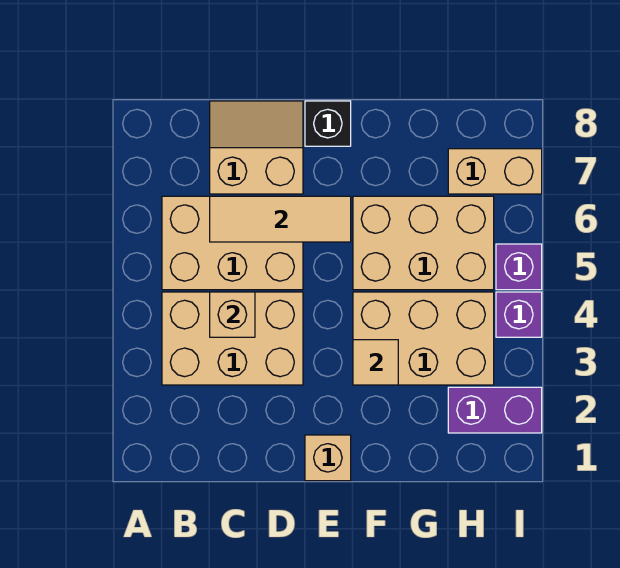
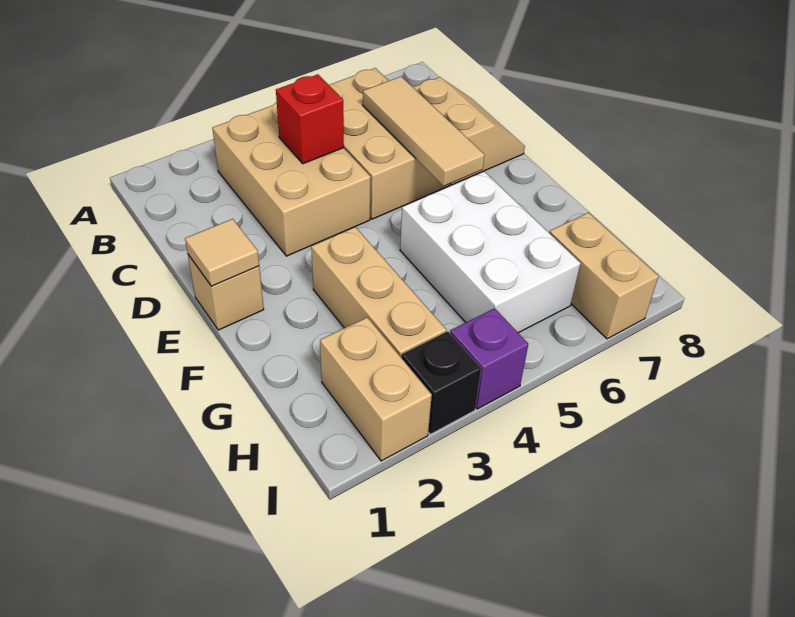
tan 1x1 brick [210,292,255,337] -> red 1x1 brick [276,74,344,164]
black 1x1 brick [305,101,351,146] -> black 1x1 brick moved to [402,332,481,434]
tan 2x3 brick [353,292,494,385] -> tan 1x3 brick [311,227,446,358]
tan 1x1 tile [353,340,398,385] -> tan 1x1 tile moved to [185,219,259,286]
tan 2x3 brick [353,196,494,290] -> white 2x3 brick [400,172,581,333]
purple 1x2 brick [448,387,542,433] -> tan 1x2 brick [320,317,432,461]
purple 1x1 brick [496,244,542,290] -> none

